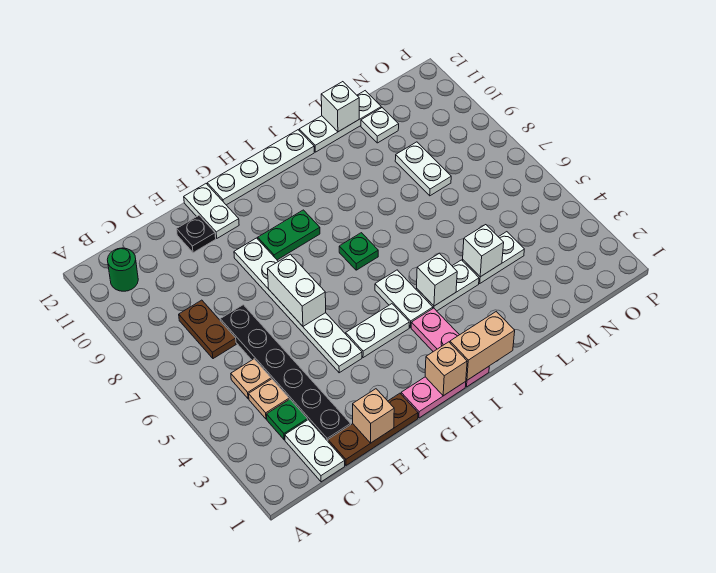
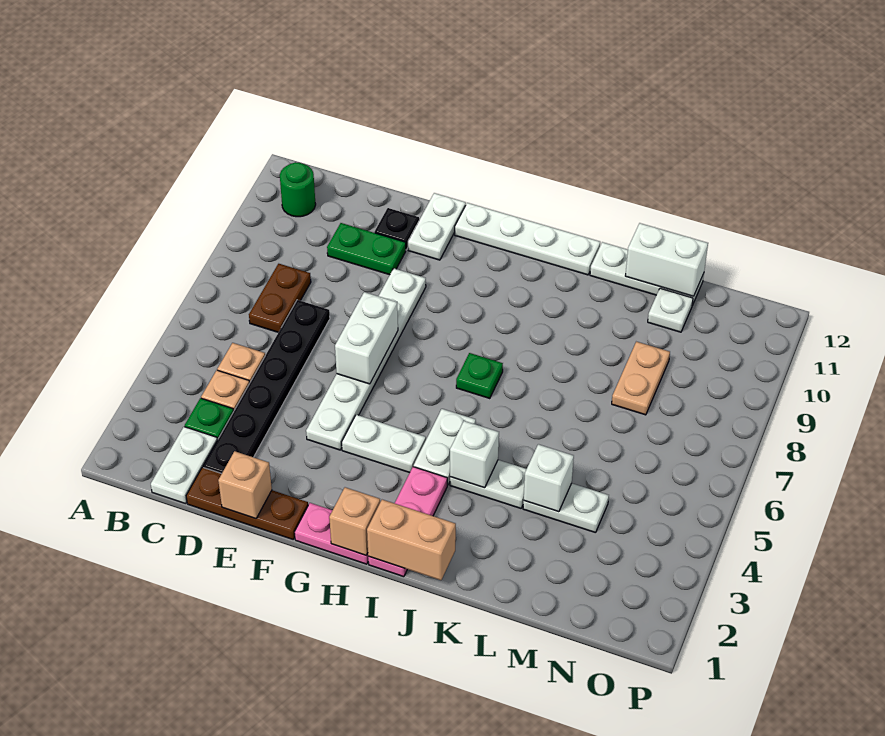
green 1x2 plate [258,210,320,260] -> green 1x2 plate moved to [327,223,406,275]
white 1x1 brick [321,82,359,132] -> white 1x2 brick [625,223,708,296]
white 1x2 plate [395,142,451,196] -> tan 1x2 plate [612,342,670,415]

